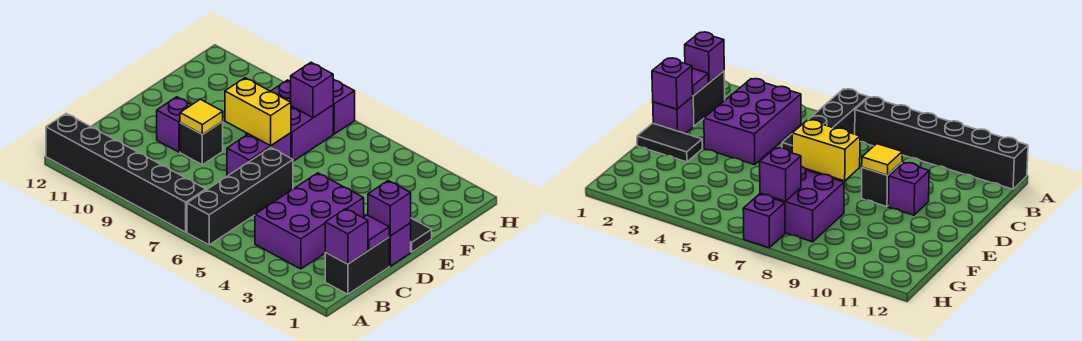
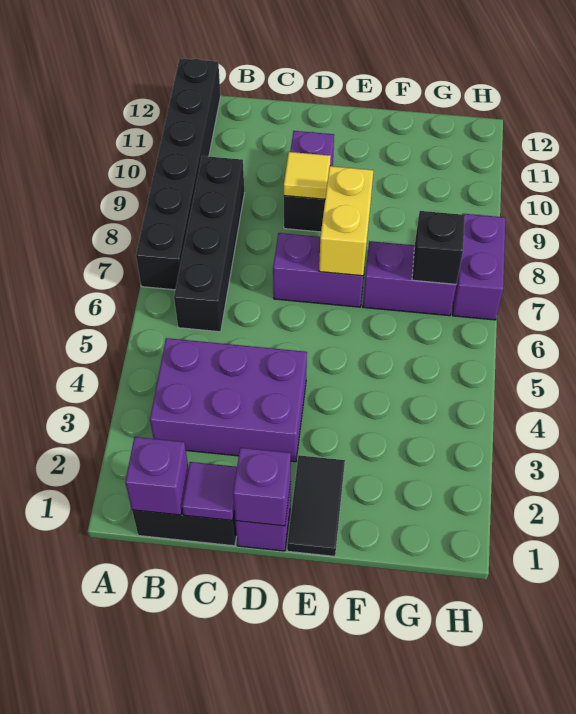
black 1x4 brick [187,148,293,245] -> black 1x4 brick turned to [174,156,244,332]
purple 2x2 brick [246,80,333,161] -> purple 1x2 brick [363,241,456,316]
purple 1x1 brick [291,62,333,118] -> black 1x1 brick [412,211,465,284]
purple 1x1 brick [333,79,355,134] -> purple 1x2 brick [453,214,505,320]

